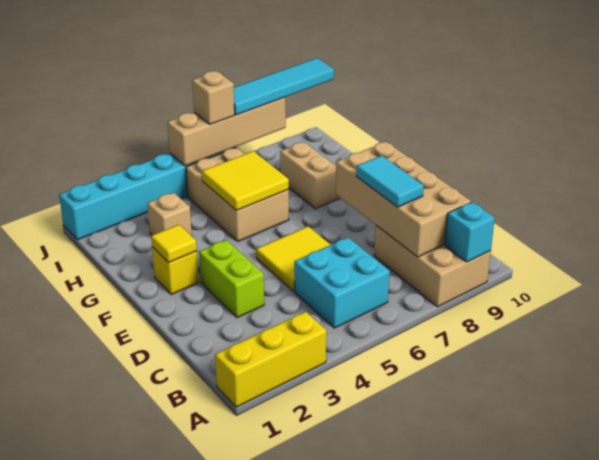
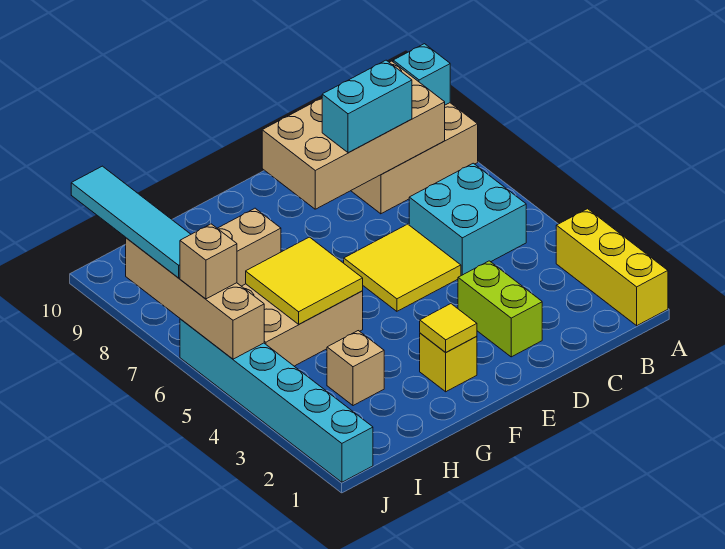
cyan 1x2 tile [356,156,424,207] -> cyan 1x2 brick [322,60,412,153]
lime 1x2 brick [199,240,264,318] -> lime 1x2 brick turned to [458,261,542,357]

